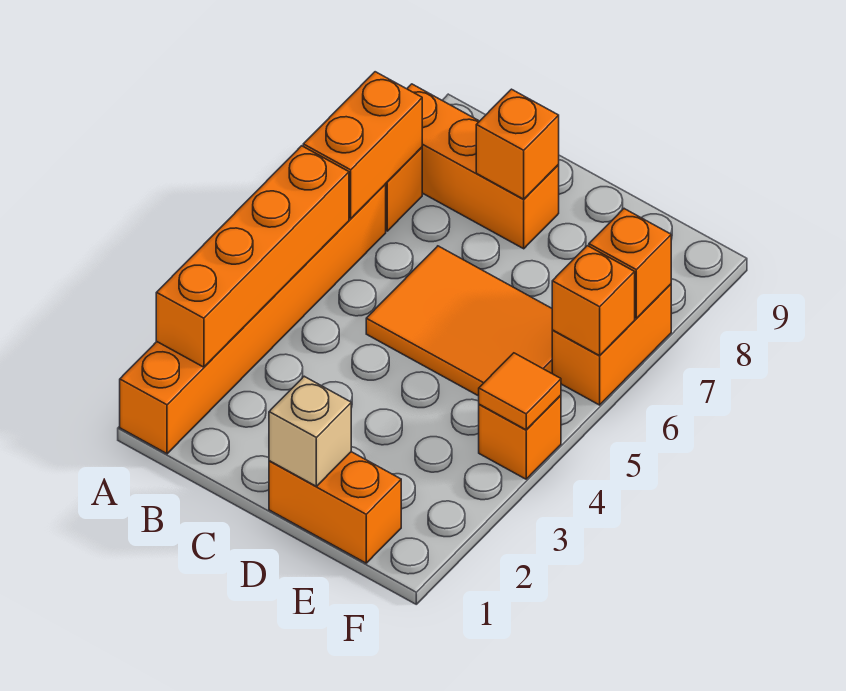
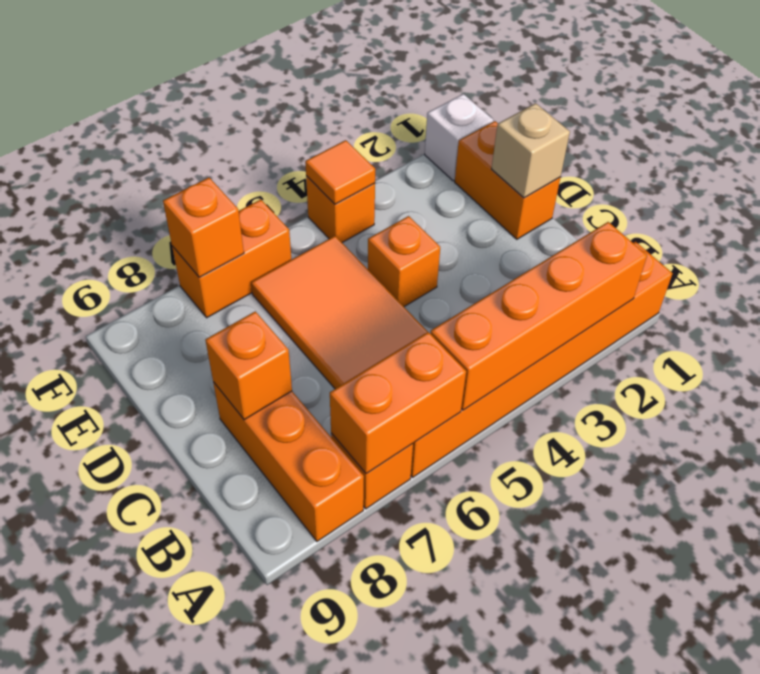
none -> white 1x1 brick [425,94,493,181]
orange 1x1 brick [552,246,635,356] -> orange 1x1 brick moved to [368,216,440,307]

